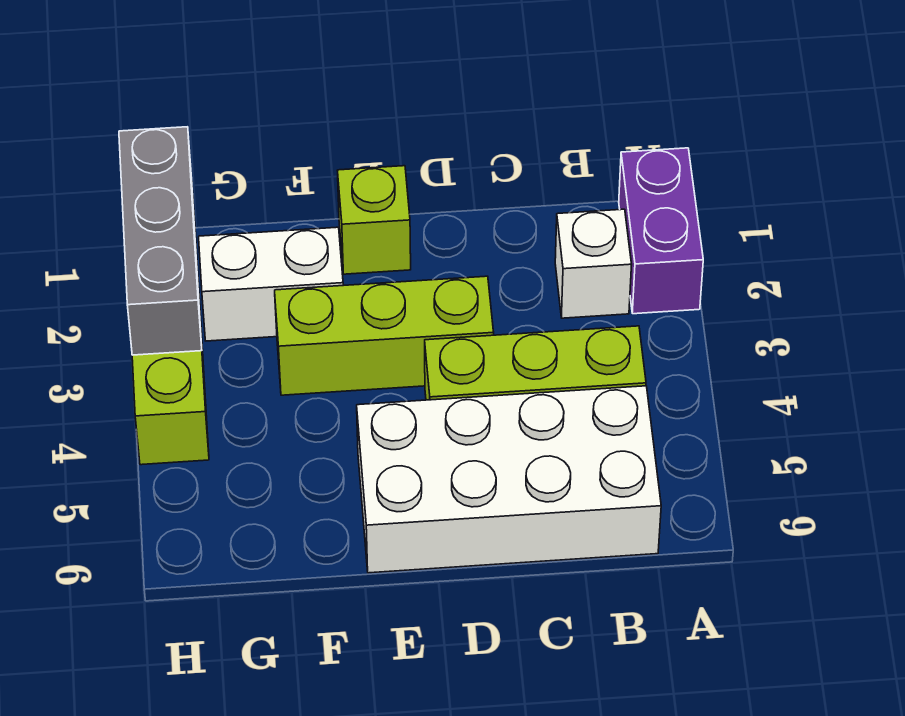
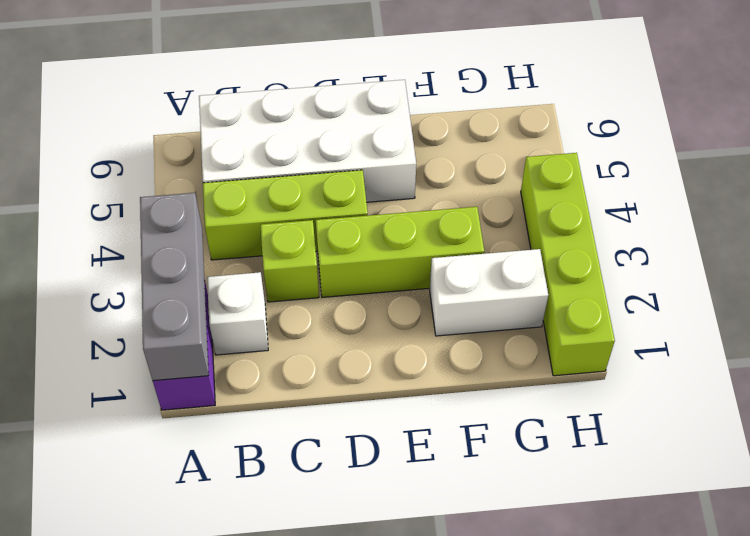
lime 1x1 brick [337,166,411,274] -> lime 1x1 brick moved to [260,220,319,302]
grey 1x3 brick [119,127,202,355] -> grey 1x3 brick moved to [140,193,209,381]

